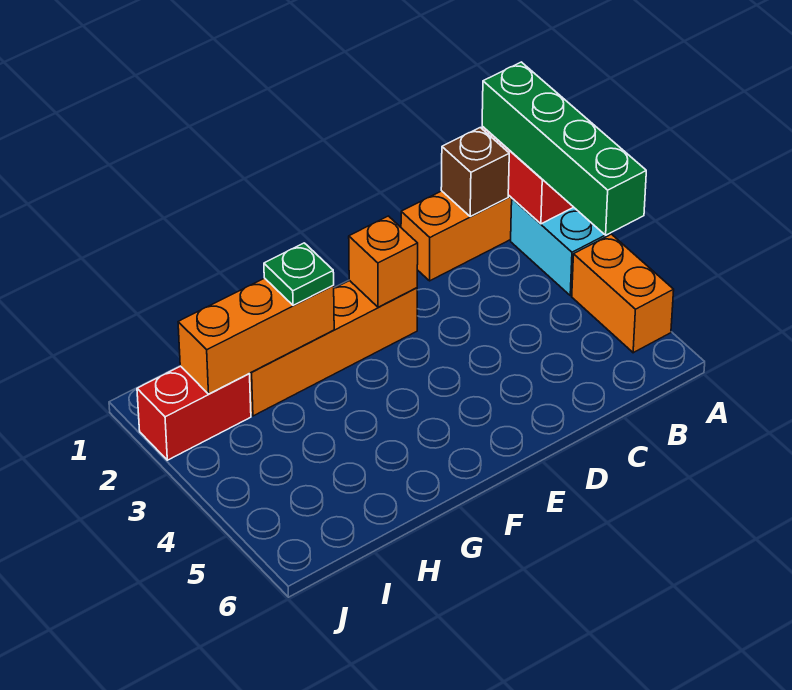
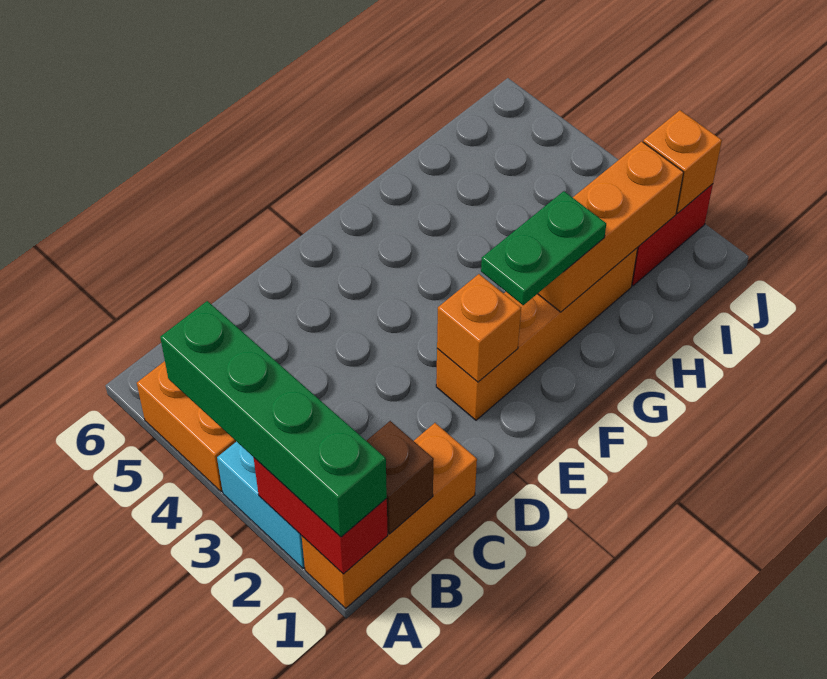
green 1x1 plate [264,243,334,305] -> green 1x2 plate [481,191,606,305]
none -> orange 1x1 brick [643,110,722,213]

